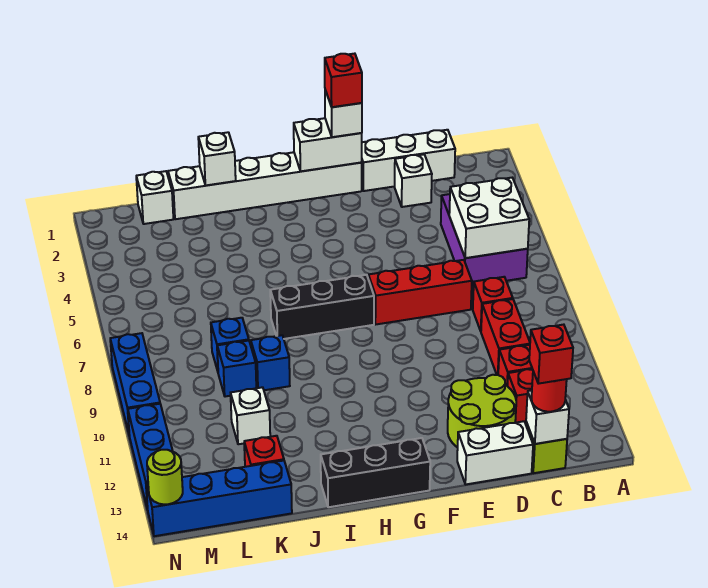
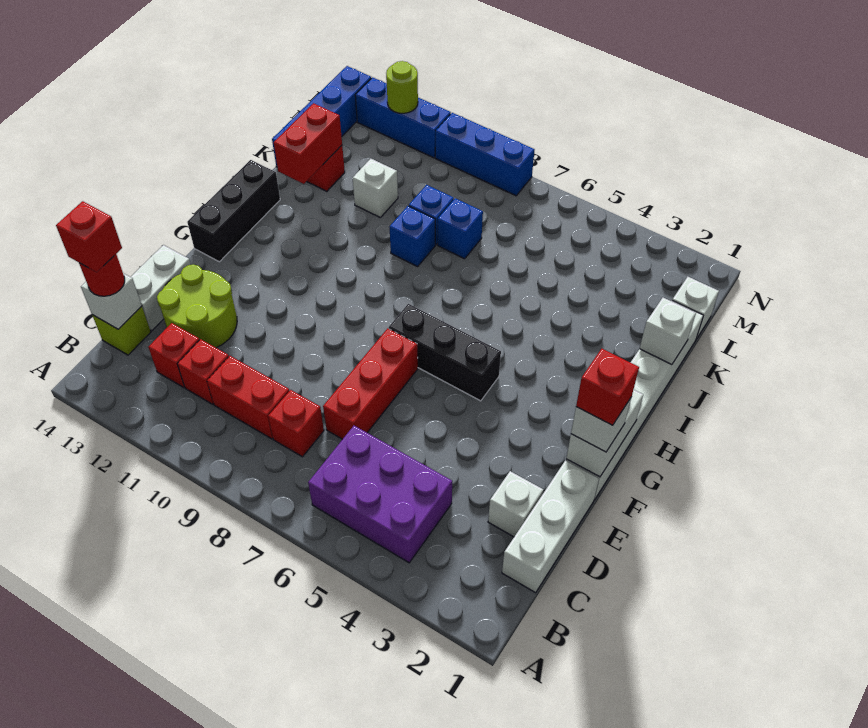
white 2x2 brick [449,178,529,258] -> none
black 1x3 brick [270,275,374,339] -> black 1x3 brick turned to [389,304,501,401]
none -> red 1x2 brick [274,103,342,184]
lime 1x1 round brick [147,450,183,504] -> lime 1x1 round brick moved to [386,61,418,113]

